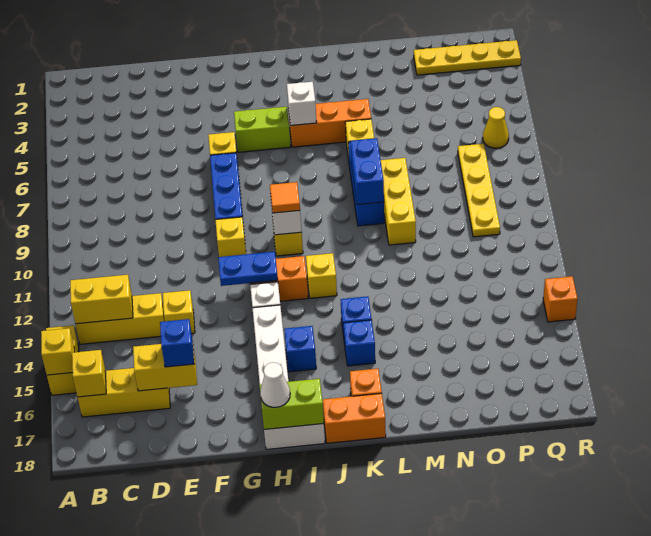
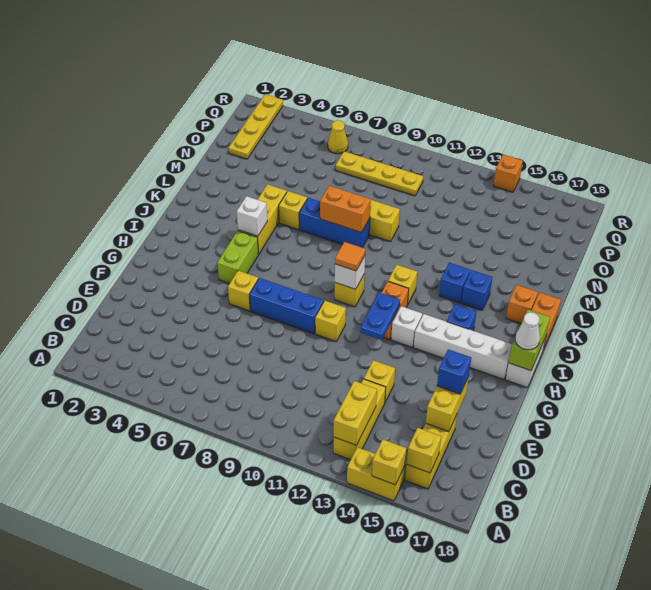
orange 1x3 brick [289,99,371,147] -> yellow 1x3 brick [238,184,287,254]
blue 1x2 brick [350,138,384,205] -> orange 1x2 brick [320,186,371,232]

